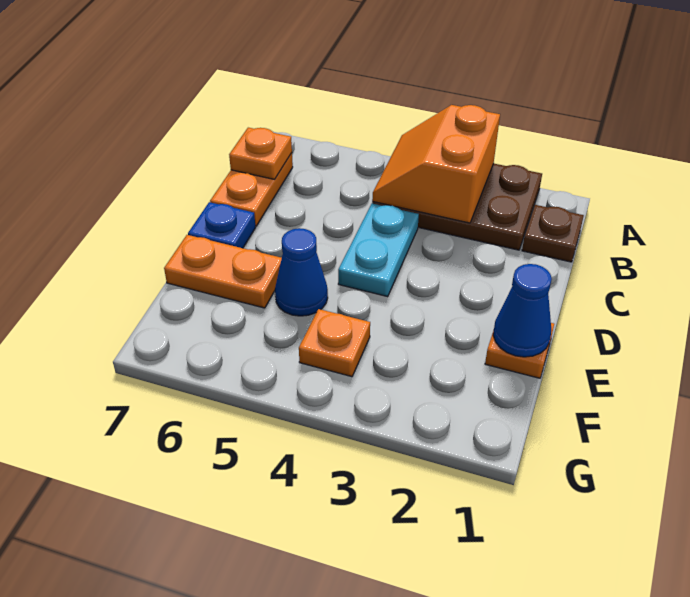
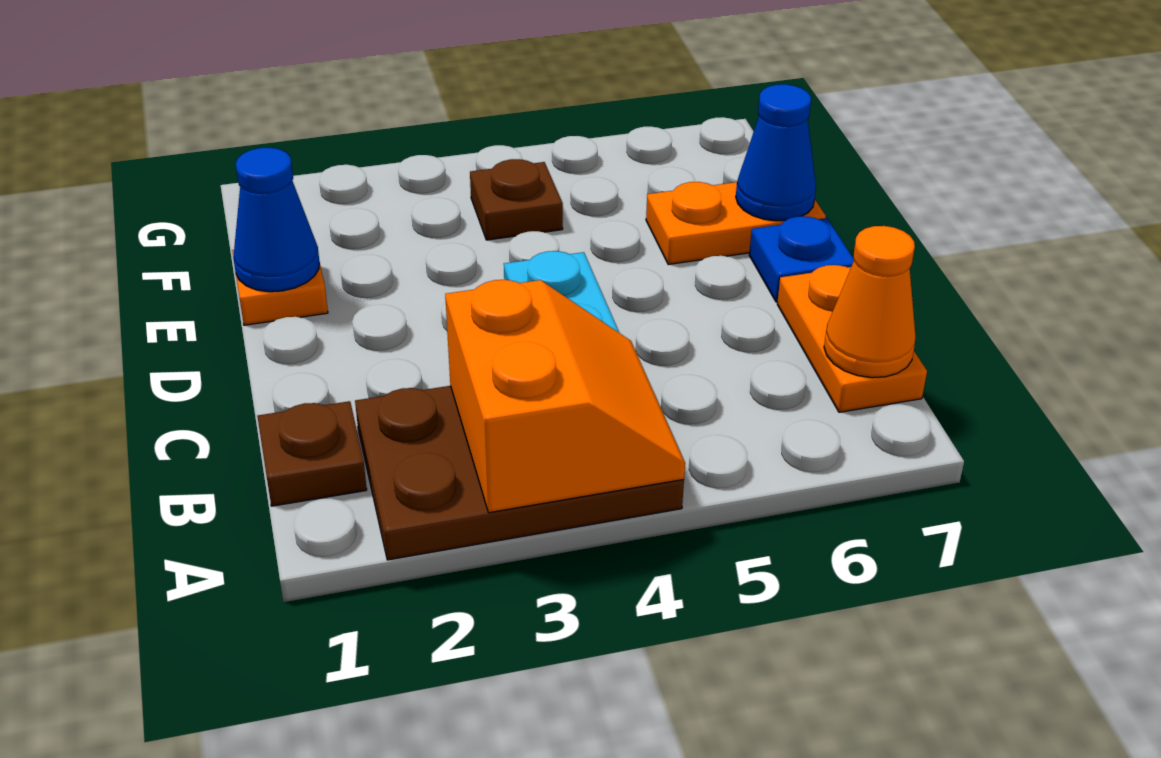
orange 1x1 plate [229,128,292,179] -> orange 1x1 cone [824,226,916,378]
blue 1x1 cone [275,228,328,316] -> blue 1x1 cone moved to [736,84,816,221]
orange 1x1 plate [299,309,370,377] -> brown 1x1 plate [470,159,563,240]

